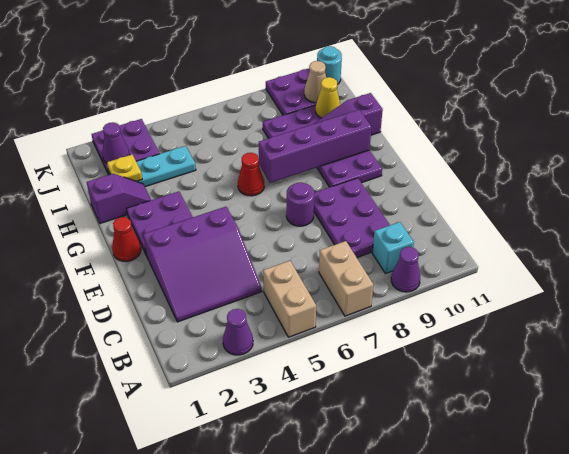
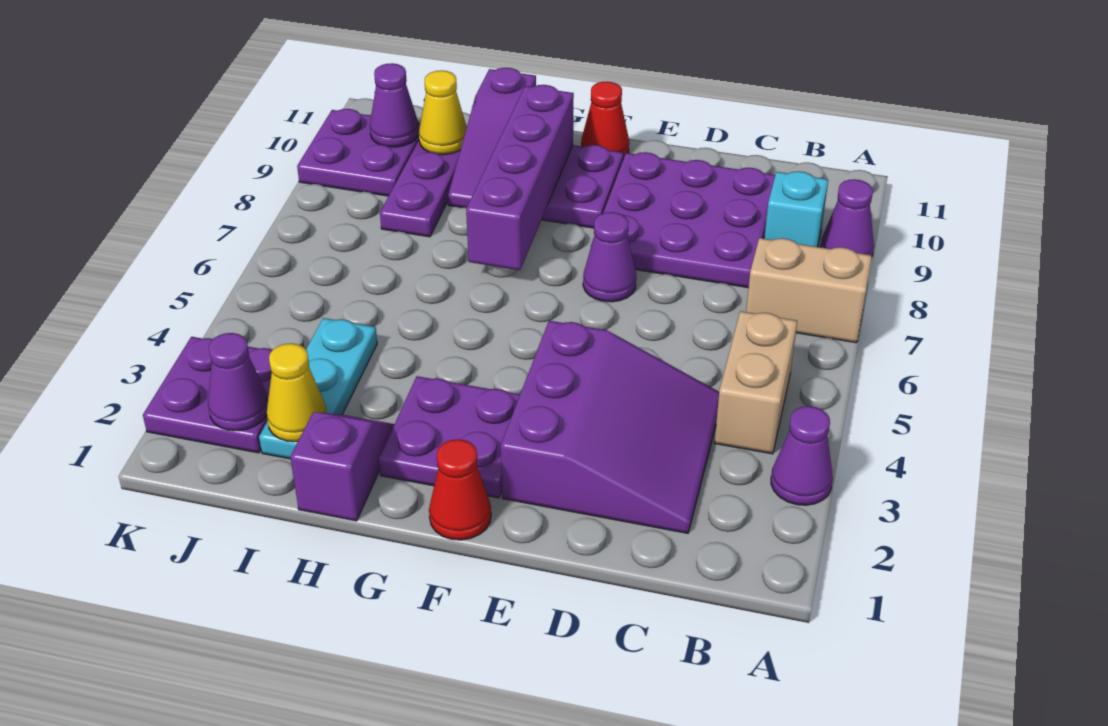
tan 1x2 brick [263,261,316,337] -> tan 1x2 brick turned to [715,311,797,454]
purple 2x3 plate [314,178,390,257] -> purple 3x3 plate [591,152,775,288]
purple 1x1 round brick [286,182,314,226] -> purple 1x1 cone [583,212,636,302]
red 1x1 cone [238,153,264,196] -> red 1x1 cone moved to [581,82,629,159]
yellow 1x1 plate [107,155,142,181] -> yellow 1x1 cone [267,343,327,442]
tan 1x1 cone [304,61,326,103] -> purple 1x1 cone [370,63,419,147]
cyan 1x1 round brick [317,46,342,84] -> none

